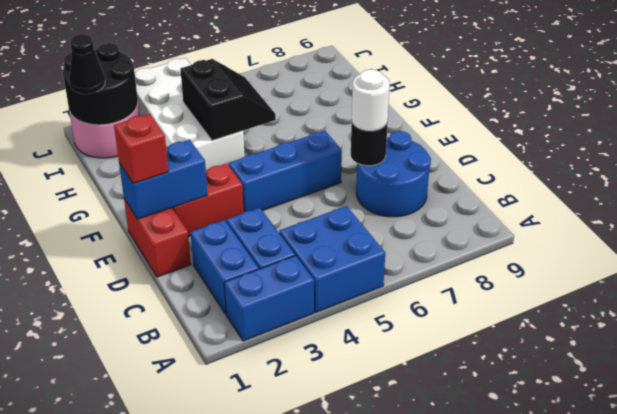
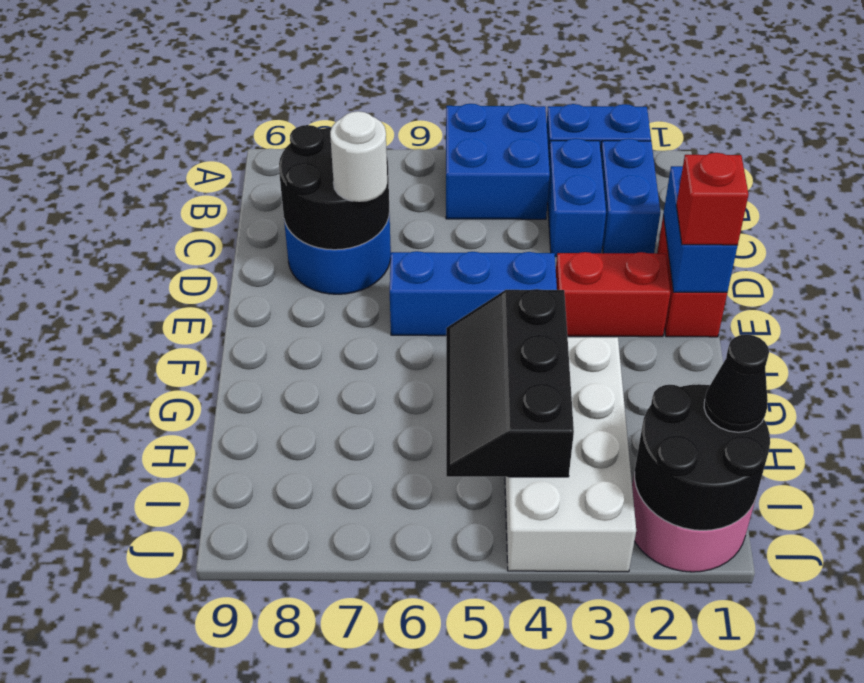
black 1x1 round brick [351,122,388,166] -> black 2x2 round brick [279,125,389,250]
blue 1x2 brick [119,140,207,219] -> blue 1x2 brick turned to [663,166,738,292]
black 2x2 slope [180,59,276,141] -> black 2x3 slope [446,289,574,477]

